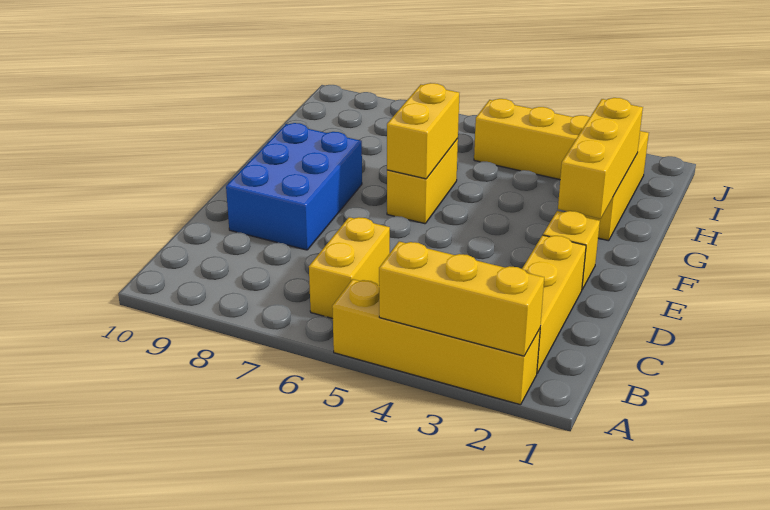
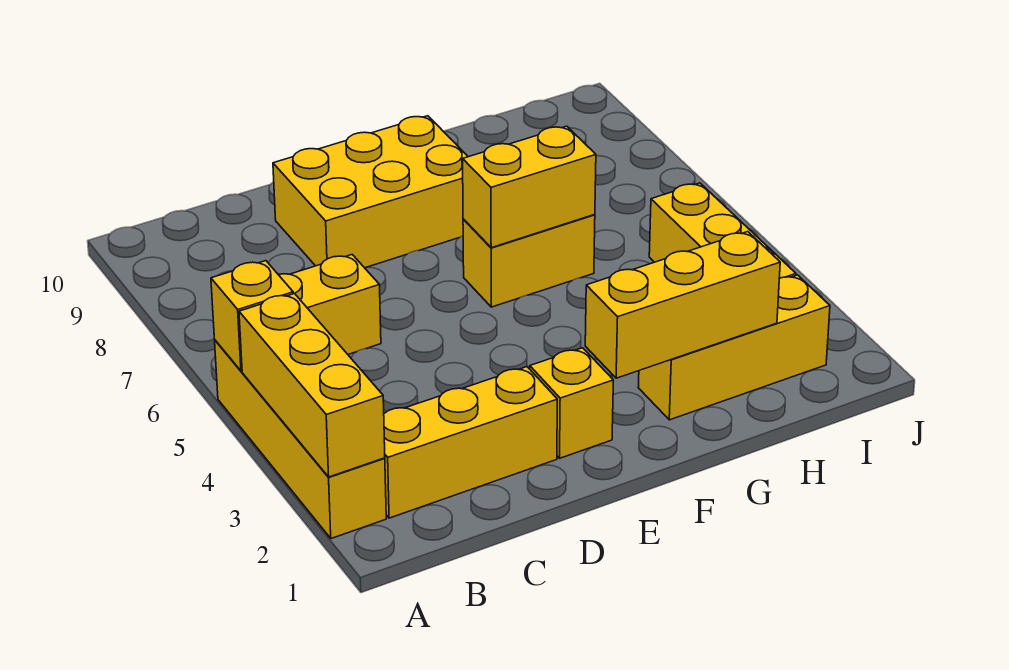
none -> yellow 1x1 brick [211,261,293,371]
blue 2x3 brick [226,123,362,250] -> yellow 2x3 brick [273,116,468,268]

